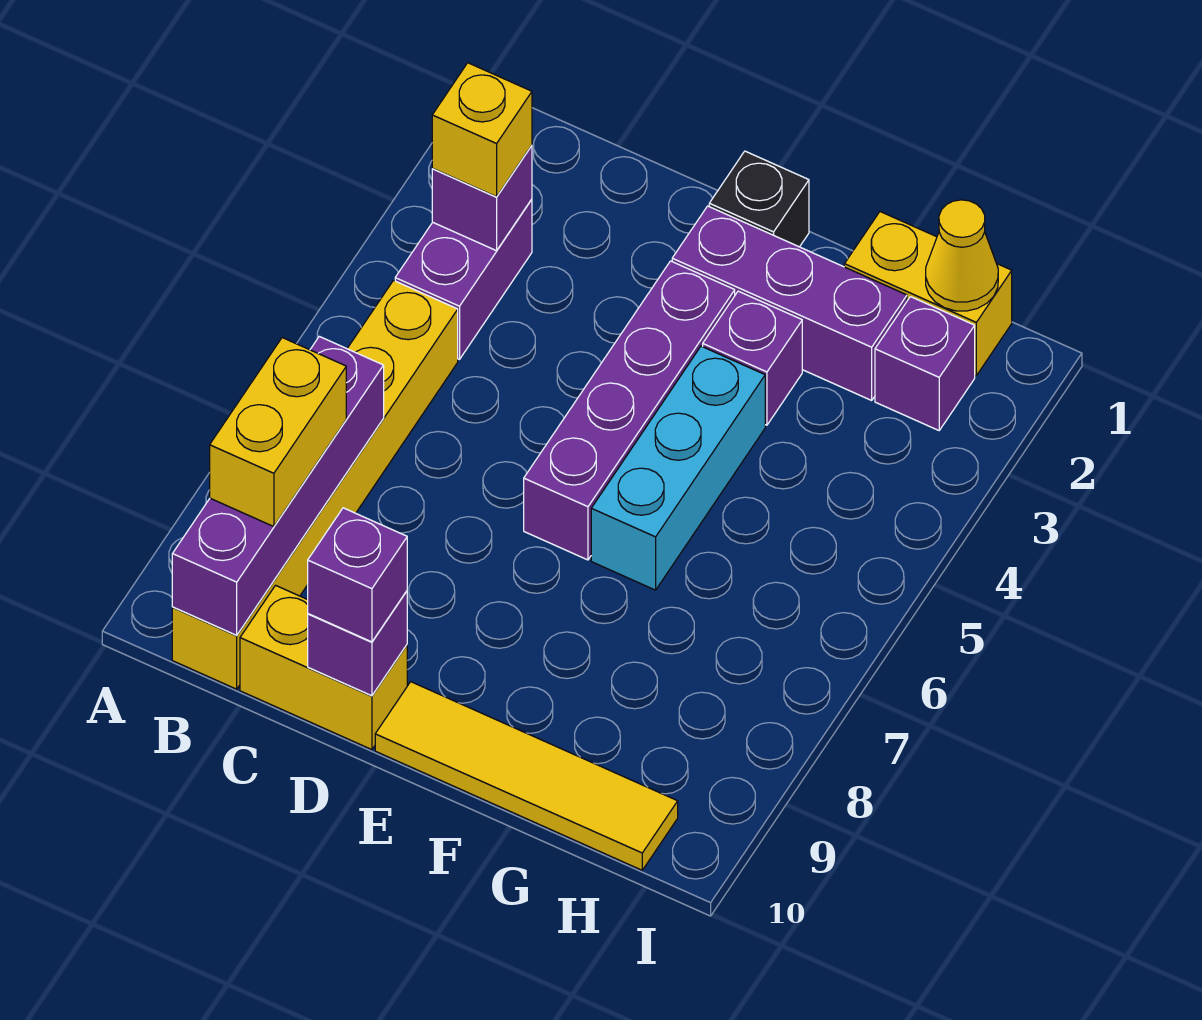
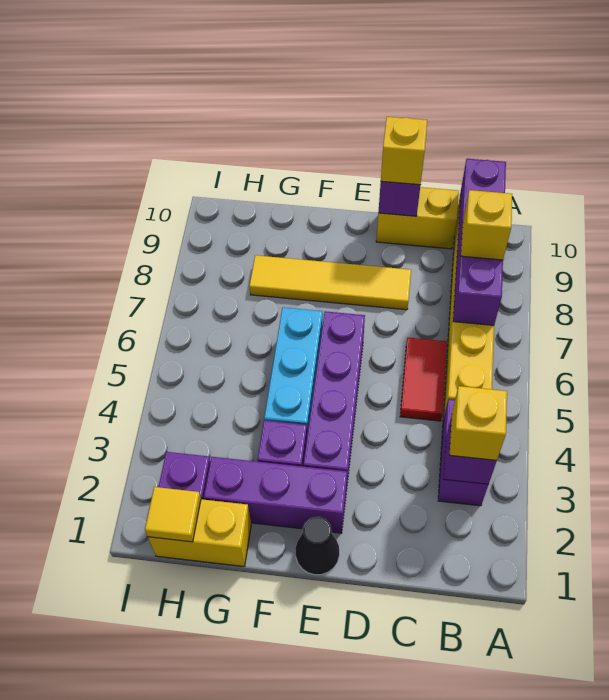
yellow 1x2 brick [210,338,346,527] -> yellow 1x1 brick [461,190,512,260]
none -> red 1x2 tile [400,338,447,421]
purple 1x1 brick [308,508,407,642] -> yellow 1x1 brick [381,117,427,185]
black 1x1 brick [709,151,809,247] -> black 1x1 cone [295,517,339,575]
yellow 1x4 tile [375,682,678,870] -> yellow 1x4 tile moved to [249,255,411,310]
yellow 1x1 cone [926,200,998,311] -> yellow 1x1 tile [145,487,201,542]

